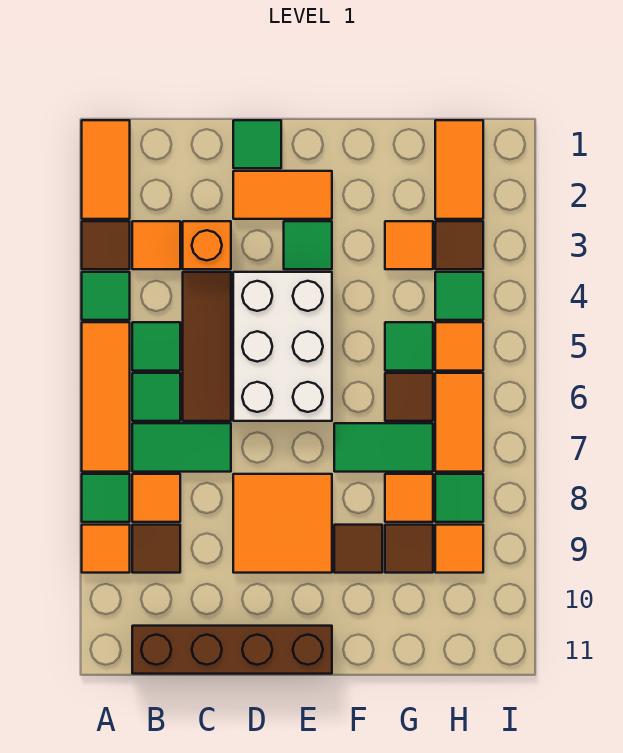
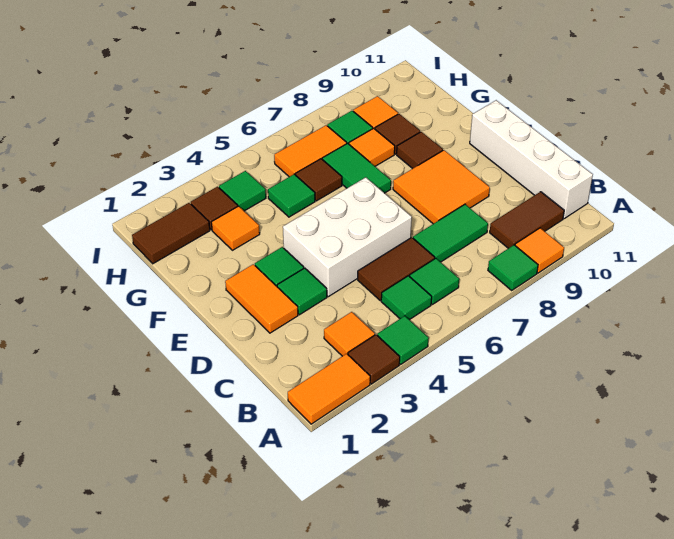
orange 1x3 tile [82,322,130,472] -> none
green 1x2 tile [132,423,231,472] -> green 1x2 tile turned to [413,204,488,262]
orange 1x1 tile [132,474,180,522] -> none
brown 1x1 tile [132,525,180,573] -> brown 1x2 tile [490,192,564,248]
brown 1x4 brick [132,626,332,674] -> white 1x4 brick [470,100,593,219]
orange 1x1 brick [183,221,231,269] -> none
brown 1x3 tile [183,272,231,421] -> brown 1x2 tile [358,237,435,300]
green 1x1 tile [233,120,281,168] -> green 1x1 tile moved to [277,268,327,315]
orange 1x2 tile [435,120,483,219] -> brown 1x2 tile [132,203,210,264]
orange 1x1 tile [435,322,483,371] -> none

